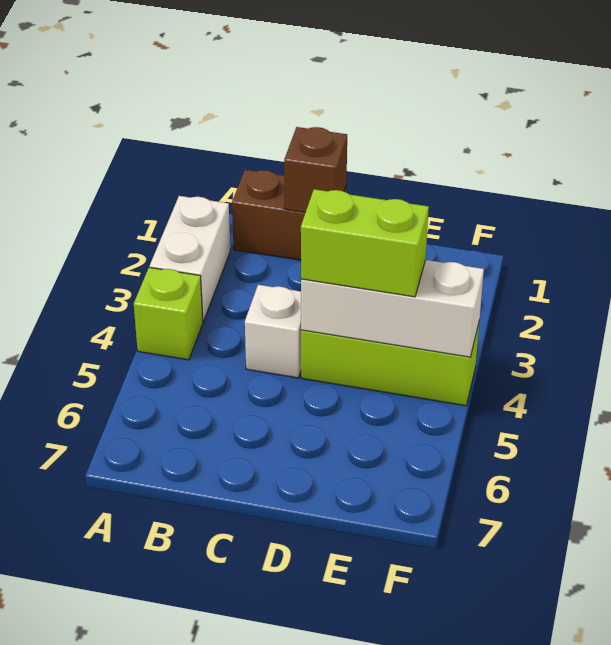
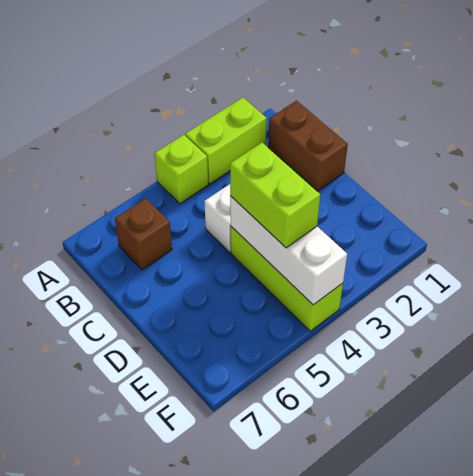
white 1x2 brick [150,196,230,321] -> lime 1x2 brick [185,97,267,184]
brown 1x1 brick [284,127,347,213] -> brown 1x1 brick moved to [115,198,172,270]

